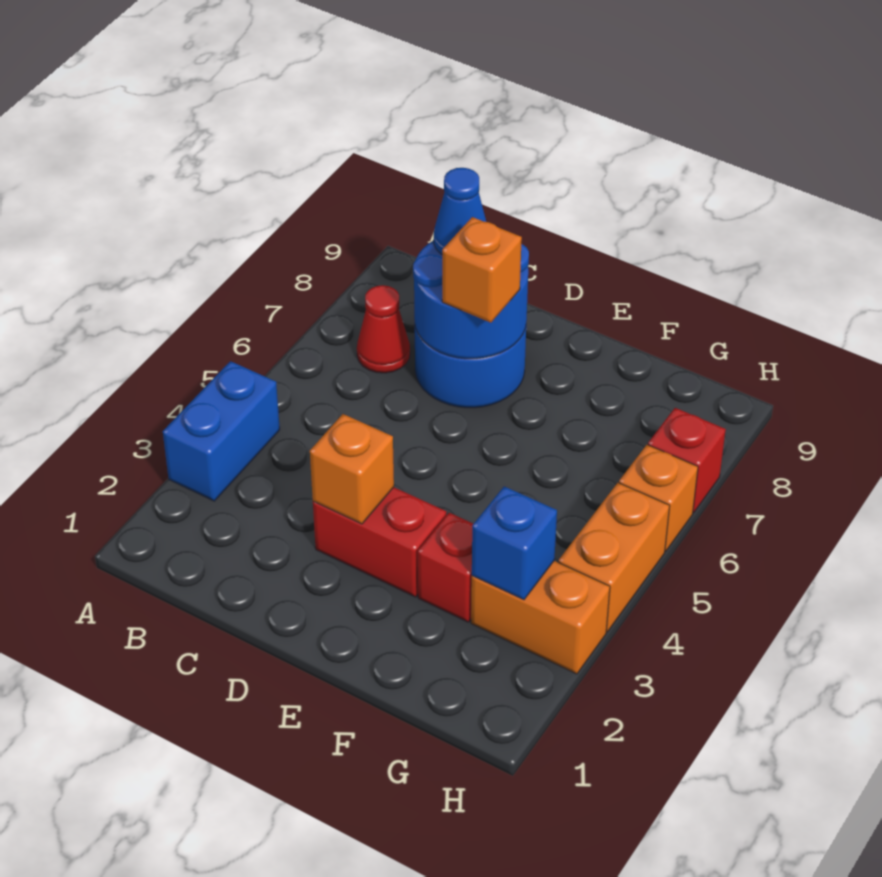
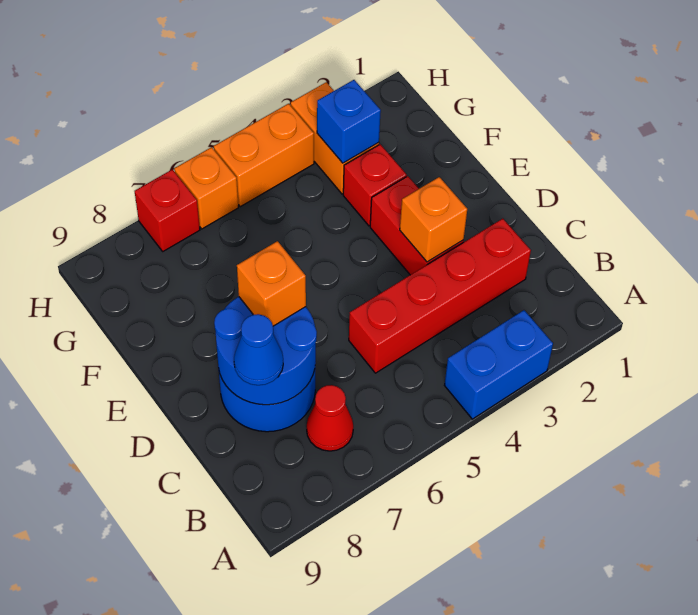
none -> red 1x4 brick [349,219,531,373]

